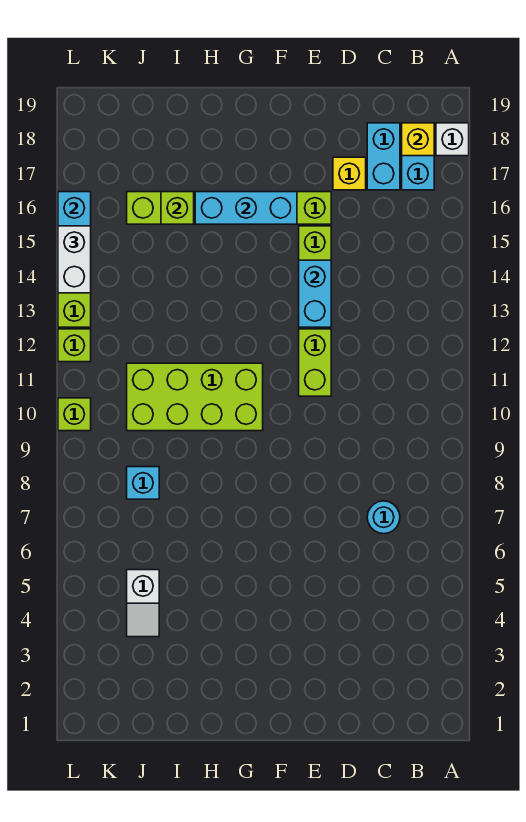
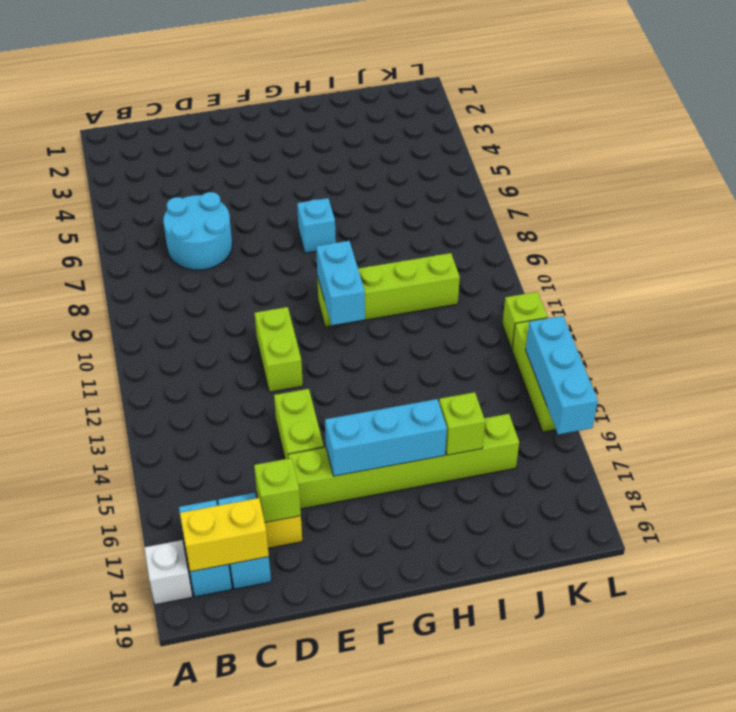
yellow 1x1 brick [402,123,434,156] -> yellow 1x2 brick [180,498,269,572]
cyan 1x1 round brick [367,501,400,534] -> cyan 2x2 round brick [163,192,232,270]
cyan 1x2 brick [299,260,331,327] -> cyan 1x2 brick moved to [316,241,365,325]
lime 2x4 brick [127,363,263,431] -> lime 1x4 brick [317,253,460,327]
white 1x2 slope [127,570,159,637] -> none
cyan 1x1 brick [127,467,159,499] -> cyan 1x1 brick moved to [297,198,336,253]
lime 1x1 brick [58,398,91,431] -> lime 1x1 brick moved to [254,458,301,523]
white 1x2 brick [58,226,91,293] -> none

